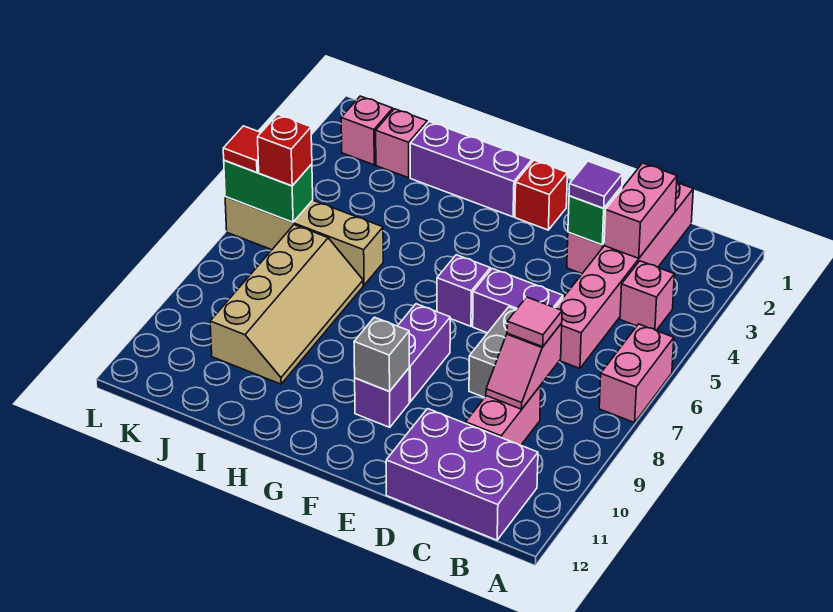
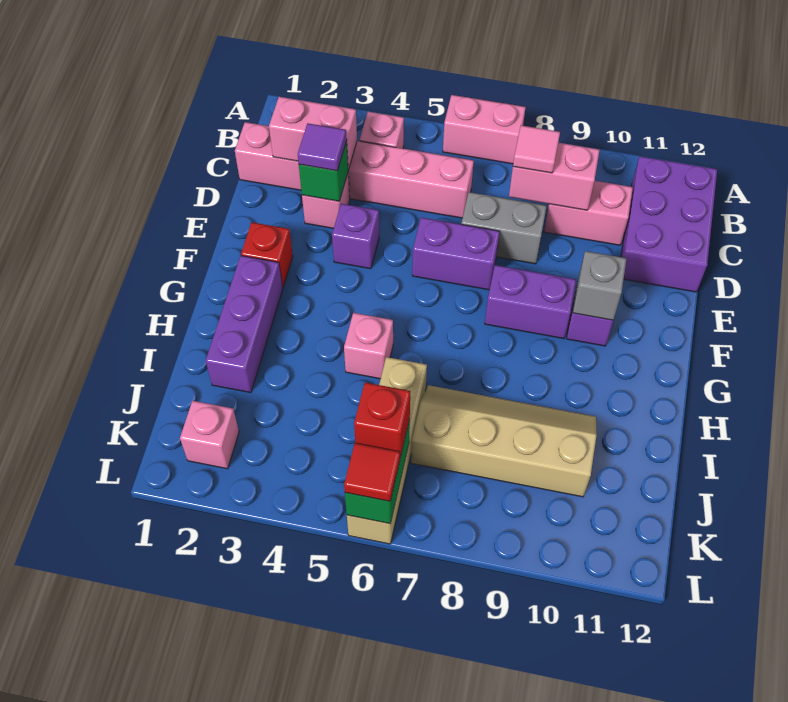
pink 1x2 slope [486,323,562,409] -> pink 1x2 brick [509,143,599,210]
purple 1x2 brick [473,268,563,333] -> purple 1x2 brick turned to [412,218,500,290]
purple 1x1 brick [437,255,490,326] -> purple 1x1 brick moved to [332,204,379,269]
pink 1x1 brick [376,109,427,178] -> pink 1x1 brick moved to [344,313,393,379]

